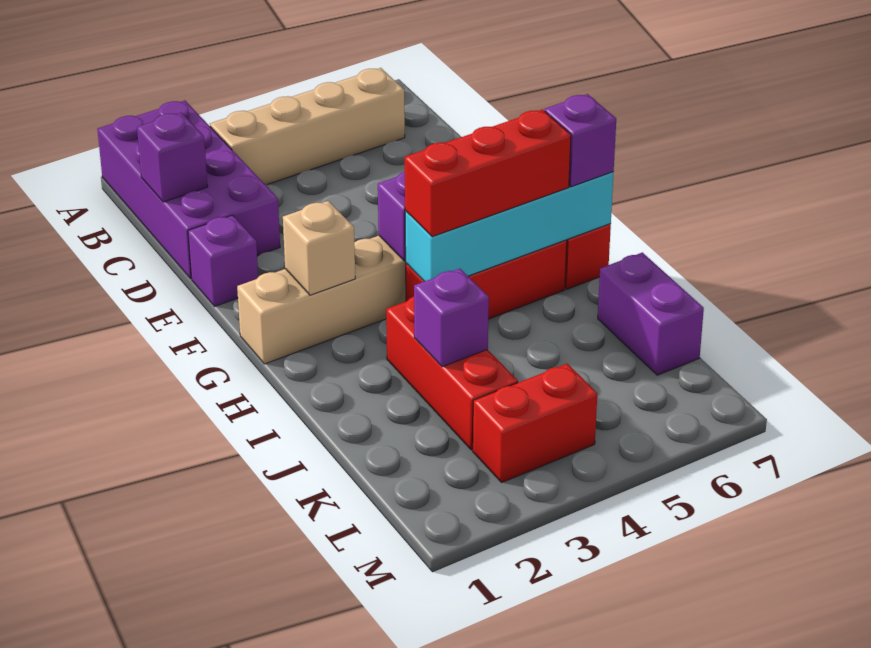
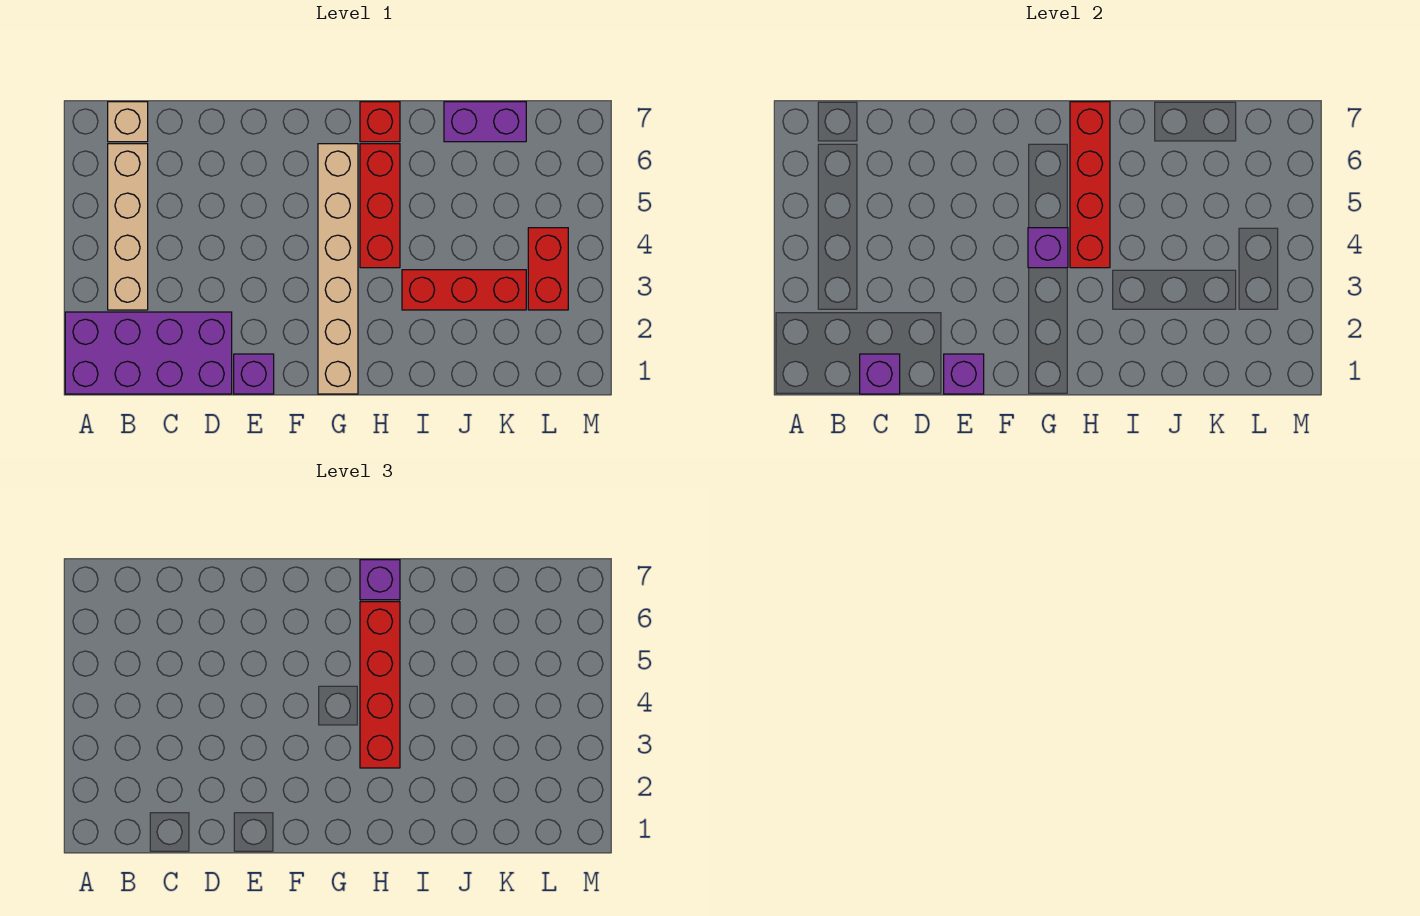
tan 1x1 brick [283,201,355,295] -> tan 1x1 brick moved to [108,102,148,142]
cyan 1x4 brick [405,172,614,281] -> red 1x4 brick [1070,102,1110,268]
red 1x3 brick [405,110,571,237] -> red 1x4 brick [360,602,400,768]
purple 1x1 brick [414,269,489,367] -> purple 1x1 brick moved to [944,354,984,394]

